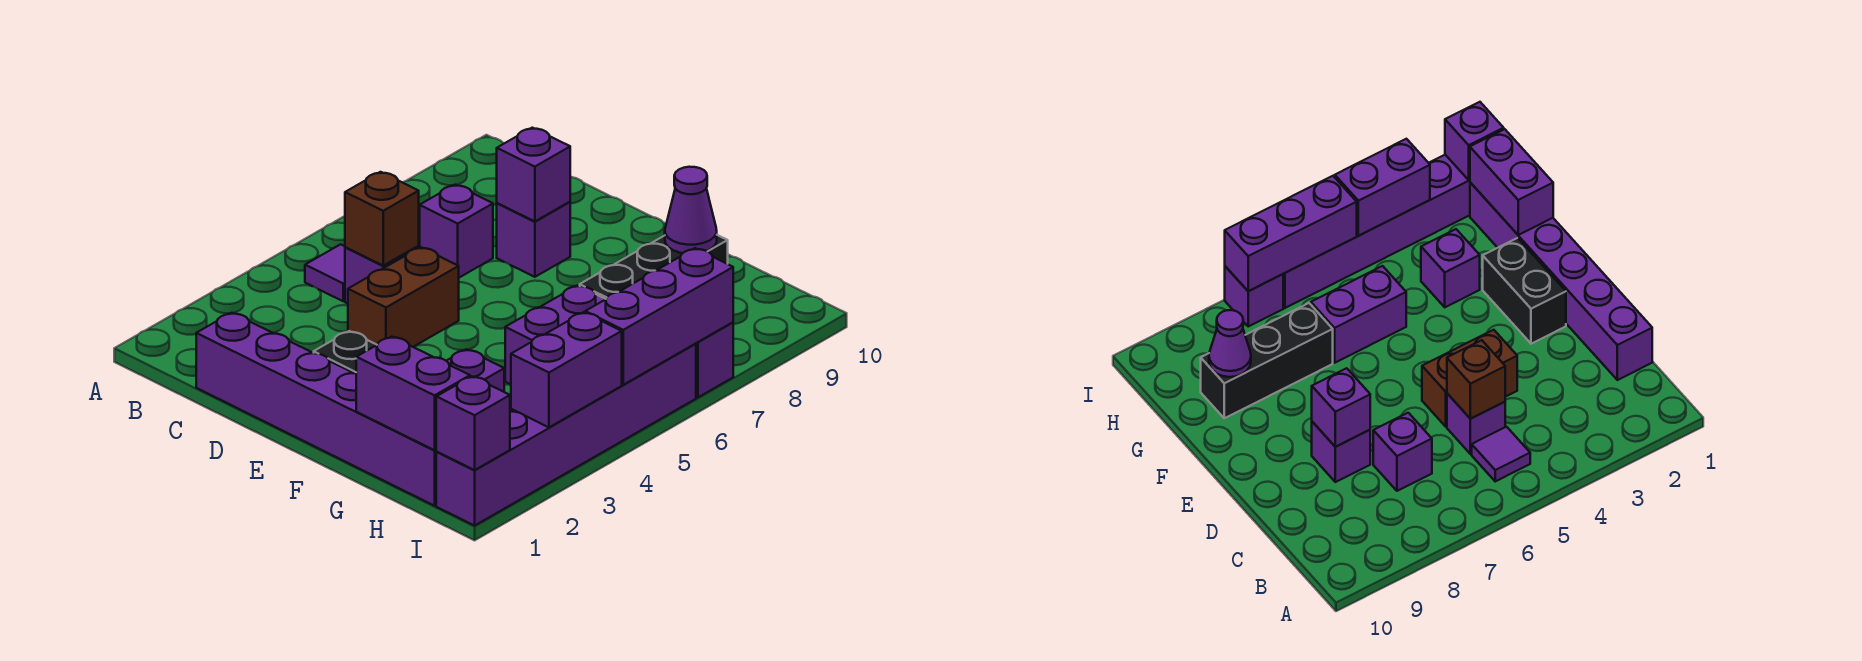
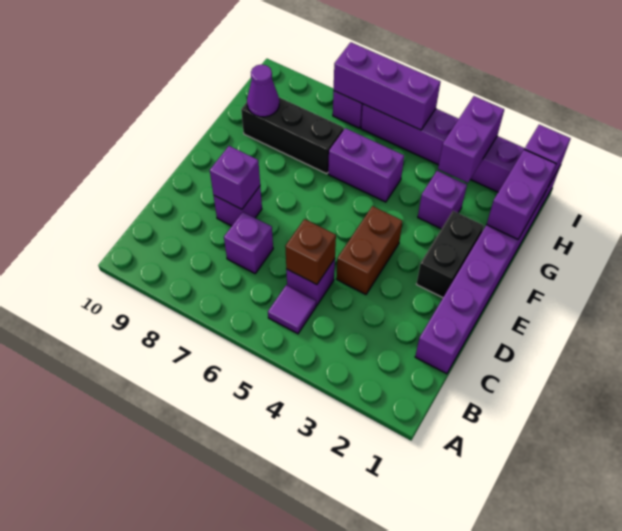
brown 1x2 brick [348,247,459,347] -> brown 1x2 brick turned to [336,206,402,294]
purple 1x2 brick [511,312,622,427] -> purple 1x2 brick turned to [438,96,504,183]

